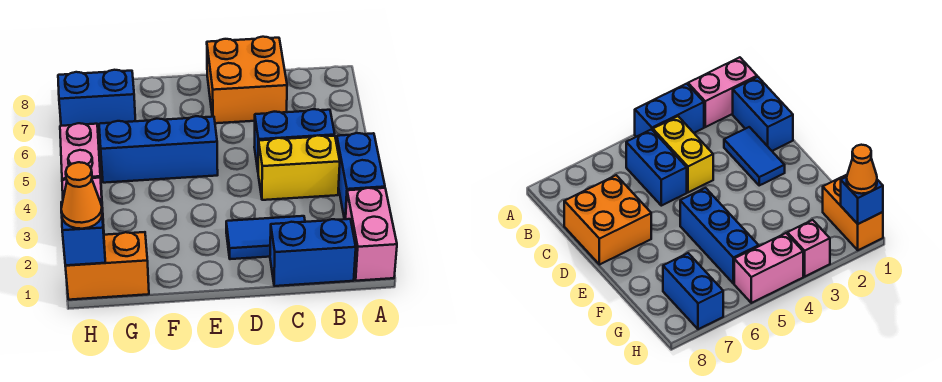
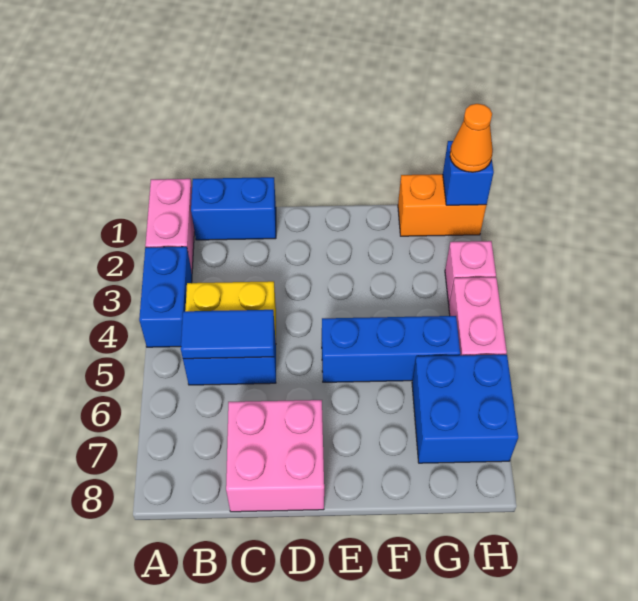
blue 1x2 tile [226,216,305,259] -> blue 1x2 tile moved to [181,310,274,359]
orange 2x2 brick [207,37,287,123] -> pink 2x2 brick [226,400,324,512]
blue 1x2 brick [58,70,135,130] -> blue 2x2 brick [412,355,518,463]

